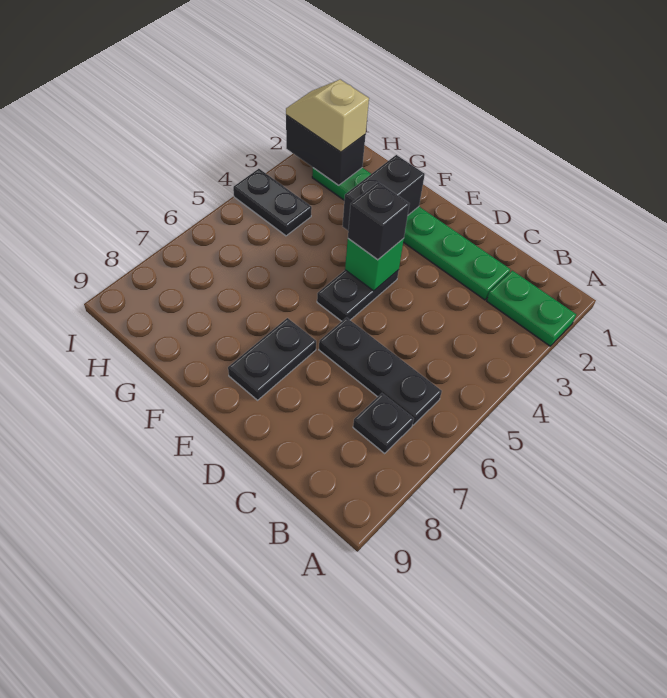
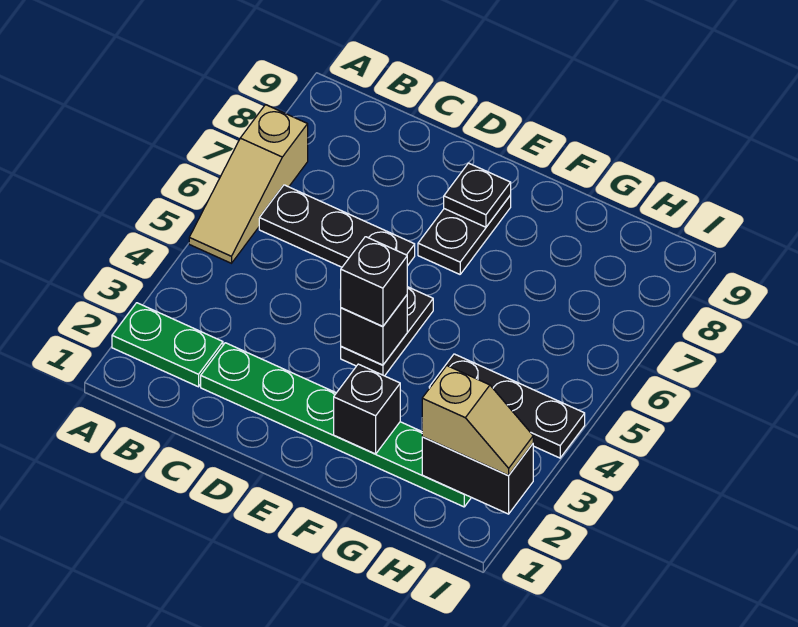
none -> tan 1x3 slope [189,105,308,263]
black 1x1 plate [353,393,414,453] -> black 1x1 plate moved to [444,163,511,227]
green 1x1 brick [345,238,404,291] -> black 1x1 brick [341,295,407,365]
black 1x2 brick [342,155,425,230] -> black 1x1 brick [334,364,400,454]
black 1x2 plate [233,169,312,236] -> black 1x3 plate [429,354,585,458]

